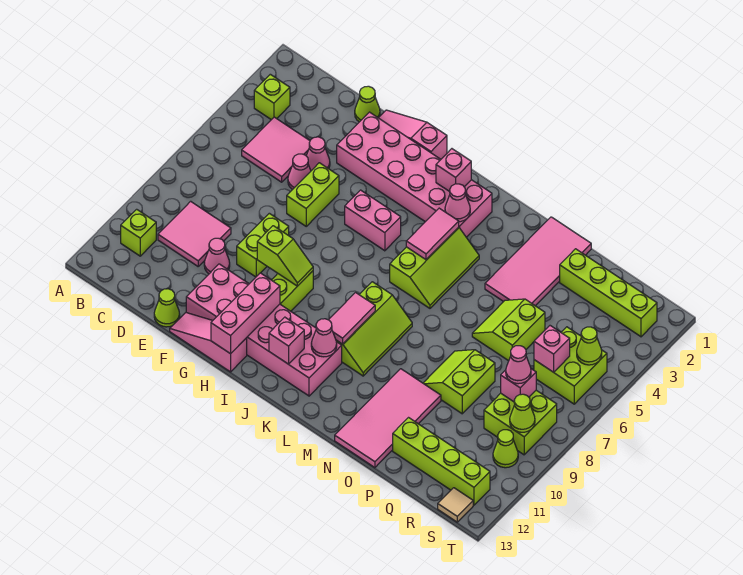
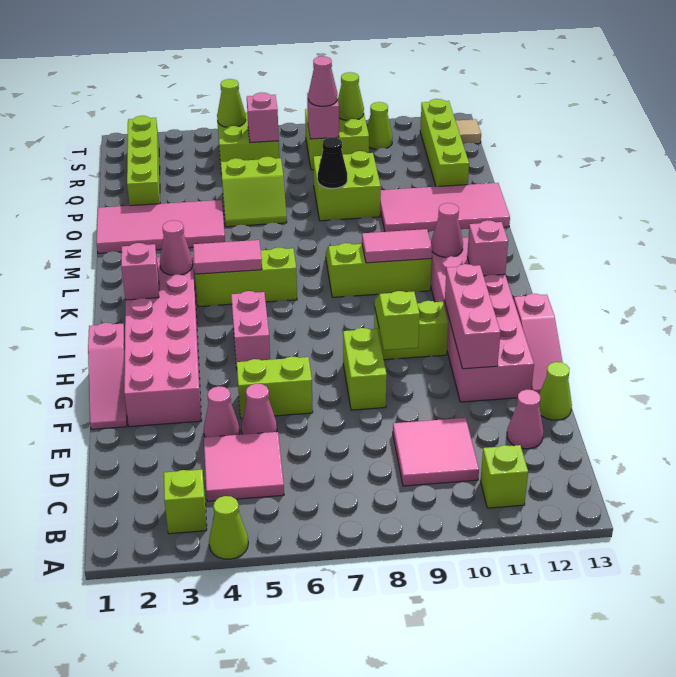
lime 1x1 cone [355,86,380,122] -> lime 1x1 cone moved to [209,496,248,559]
pink 1x1 cone [204,238,230,274] -> pink 1x1 cone moved to [507,390,543,449]
lime 1x2 brick [237,213,289,277] -> lime 1x2 brick turned to [343,328,387,410]
pink 1x3 brick [211,273,280,354] -> pink 1x3 brick turned to [445,264,501,369]
lime 2x2 slope [423,350,495,414] -> lime 2x2 brick [313,151,381,221]
none -> black 1x1 cone [318,137,347,188]

